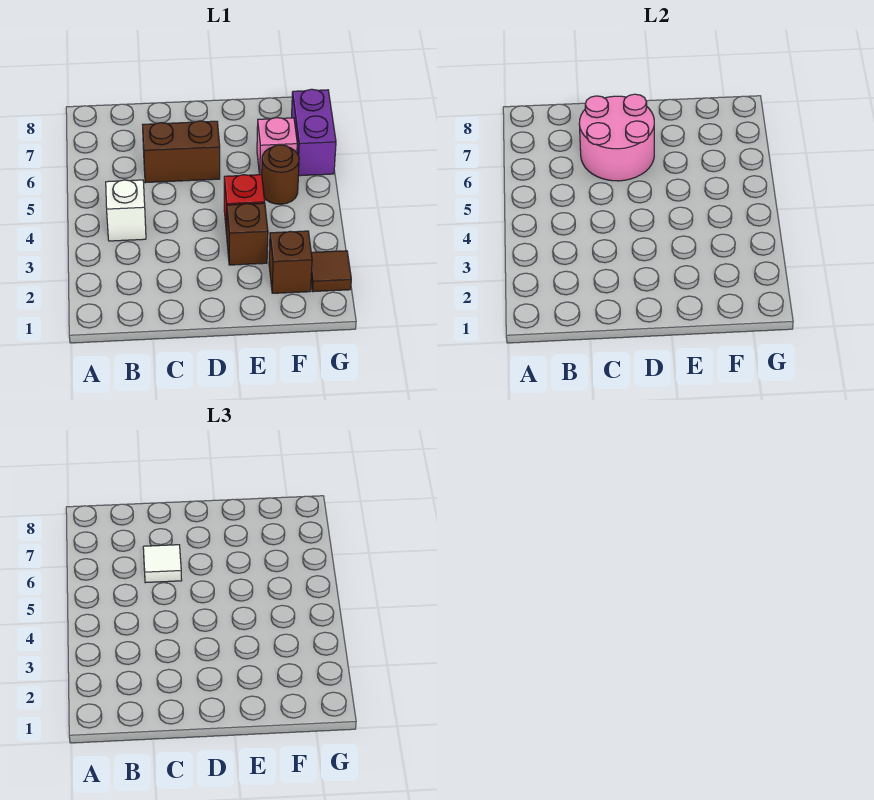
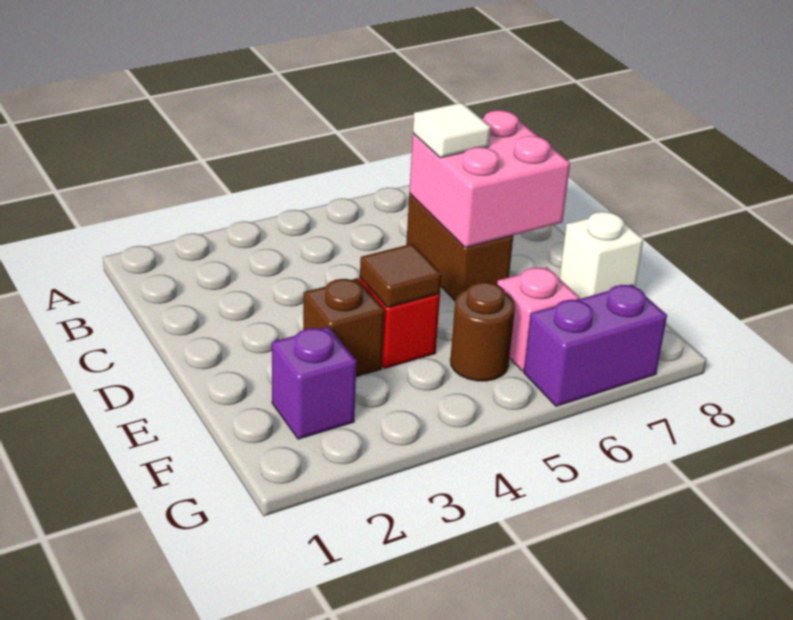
white 1x1 brick [106,180,146,241] -> white 1x1 brick moved to [559,212,644,299]
pink 2x2 round brick [579,94,654,181] -> pink 2x2 brick [409,110,570,248]
brown 1x1 brick [269,231,312,293] -> purple 1x1 brick [272,327,357,439]
brown 1x1 tile [311,251,351,292] -> brown 1x1 tile moved to [360,244,442,308]

